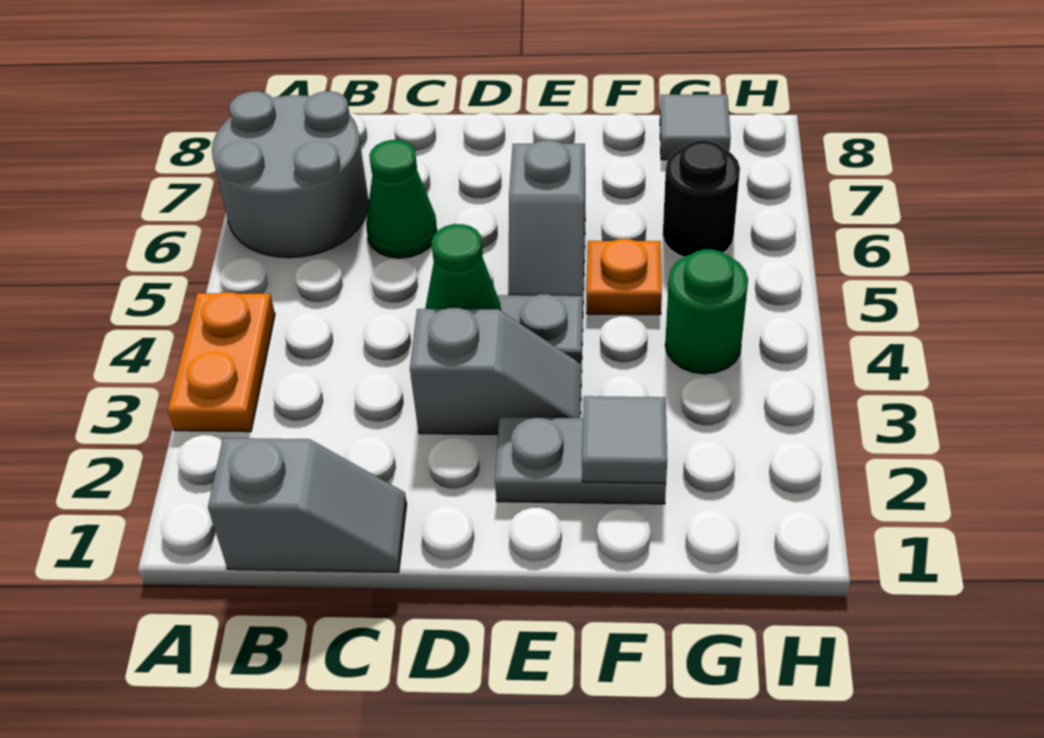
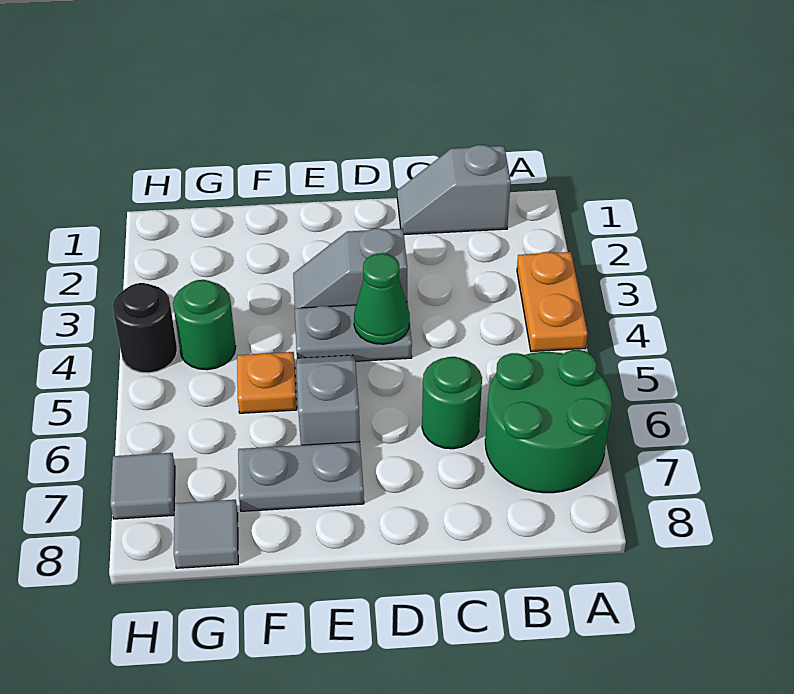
grey 2x2 round brick [212,91,369,258] -> green 2x2 round brick [485,350,612,493]
green 1x1 cone [366,140,437,258] -> green 1x1 round brick [422,357,482,449]
grey 1x2 plate [495,417,666,504] -> grey 1x2 plate moved to [238,442,364,511]
grey 1x1 tile [582,396,667,483] -> grey 1x1 tile moved to [110,453,175,519]
black 1x1 round brick [663,140,740,257] -> black 1x1 round brick moved to [113,283,177,373]

